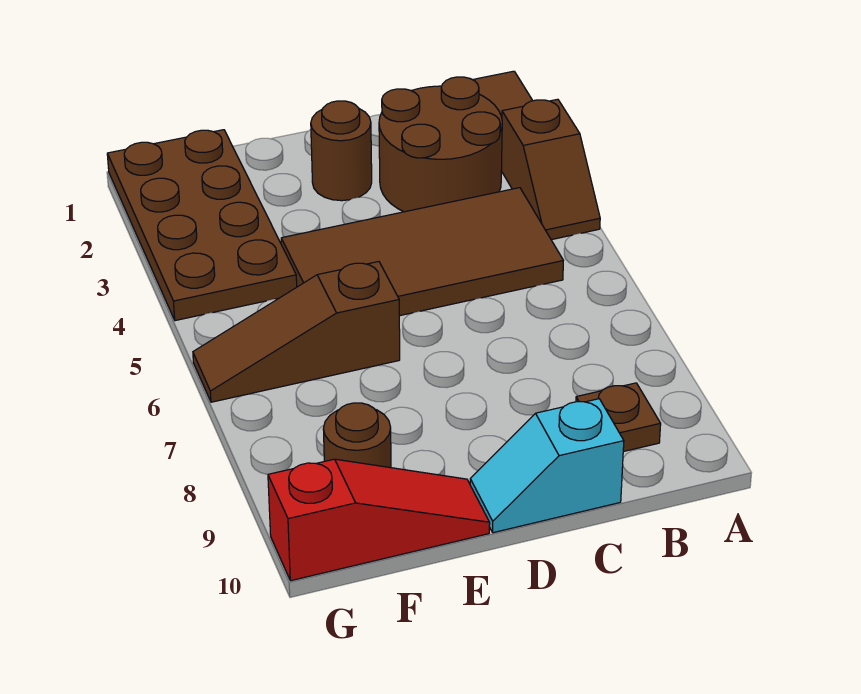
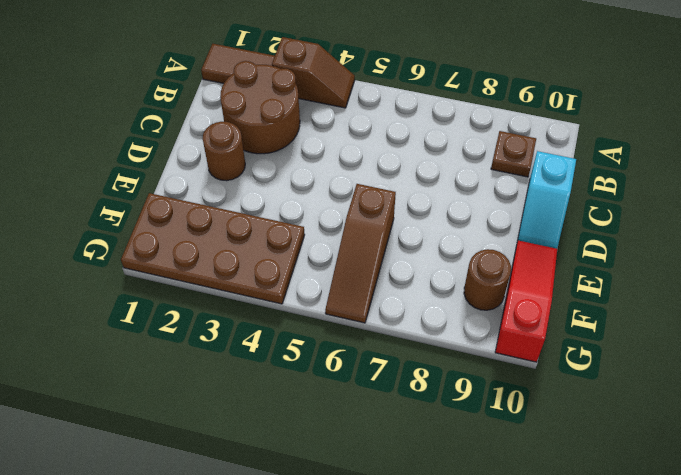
brown 2x4 tile [281,188,563,316] -> none

